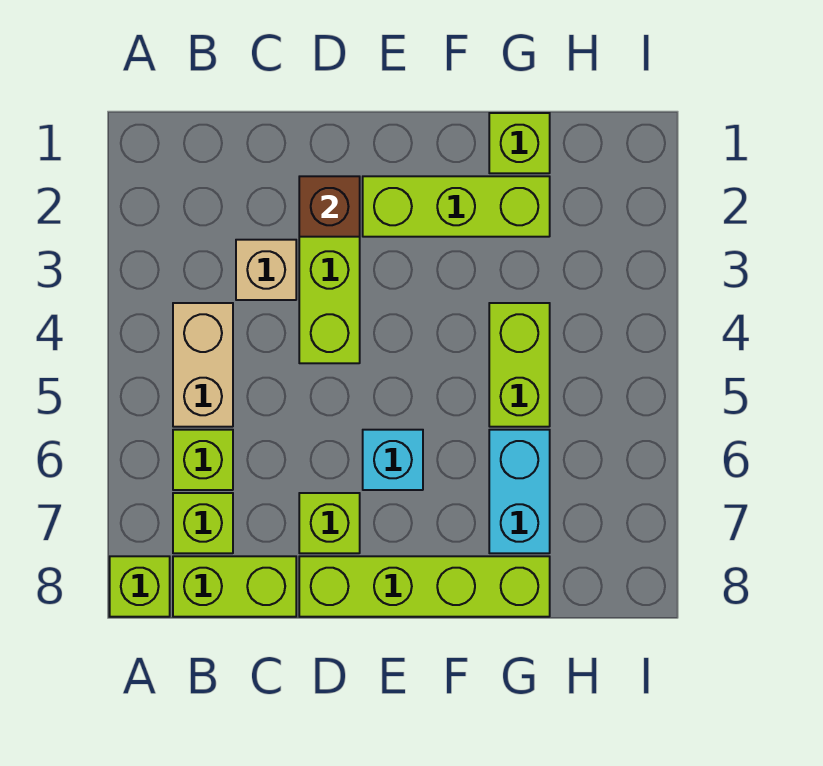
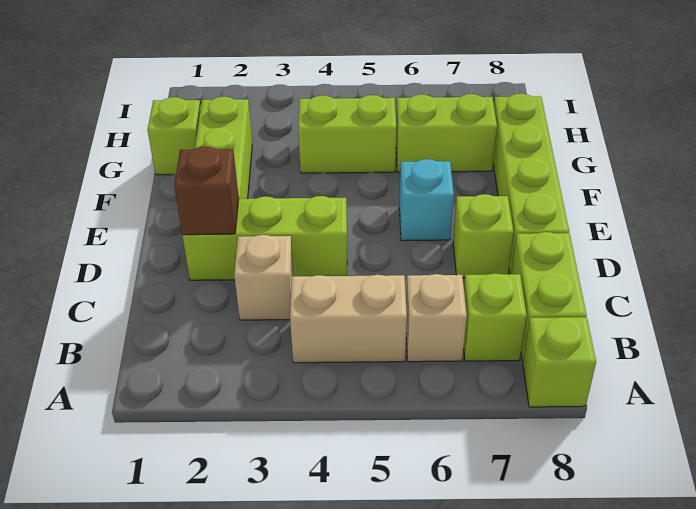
lime 1x1 brick [173,430,233,490] -> tan 1x1 brick [406,274,467,362]
cyan 1x2 brick [489,430,550,553] -> lime 1x2 brick [396,94,497,172]

